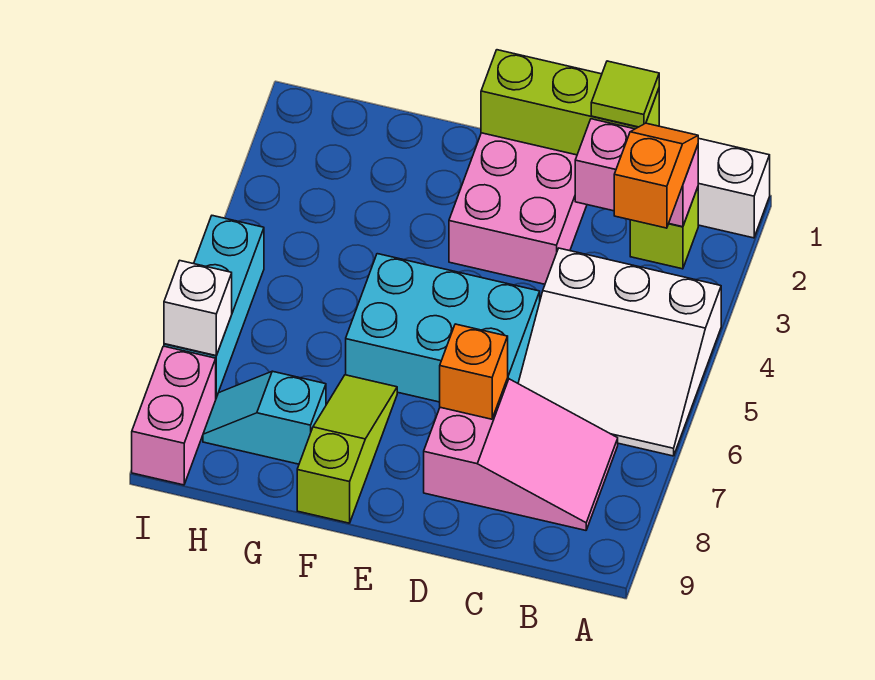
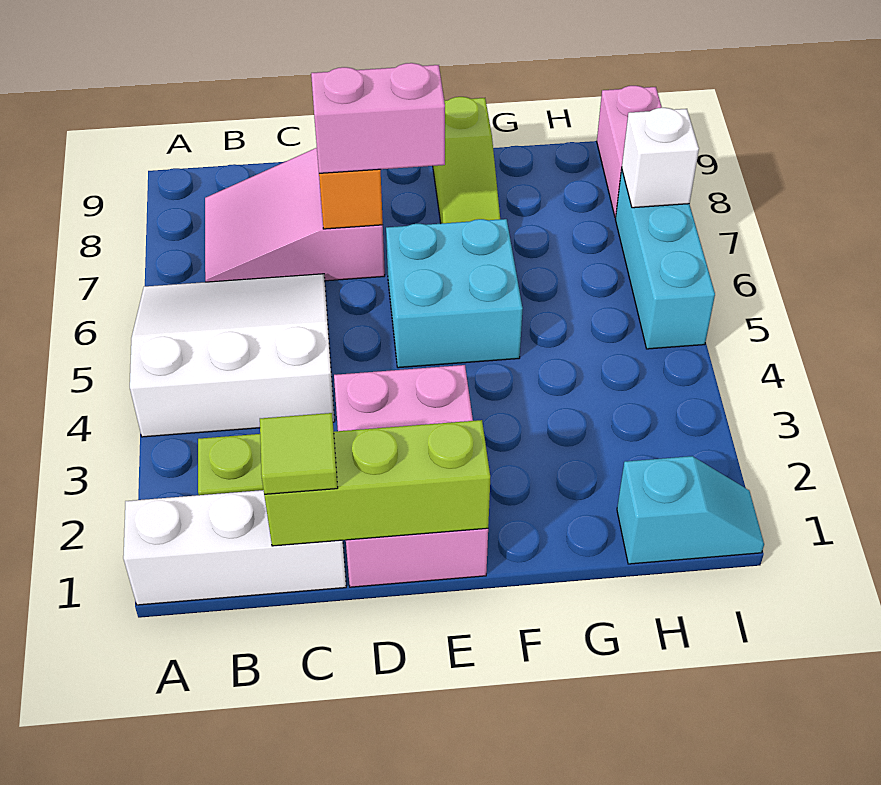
pink 1x2 brick [575,119,698,227] -> pink 1x2 brick moved to [311,63,445,173]
orange 1x2 slope [614,123,698,228] -> none
cyan 2x3 brick [346,254,540,402] -> cyan 2x2 brick [386,219,523,368]
cyan 1x2 slope [203,371,326,464] -> cyan 1x2 slope moved to [617,456,764,564]

